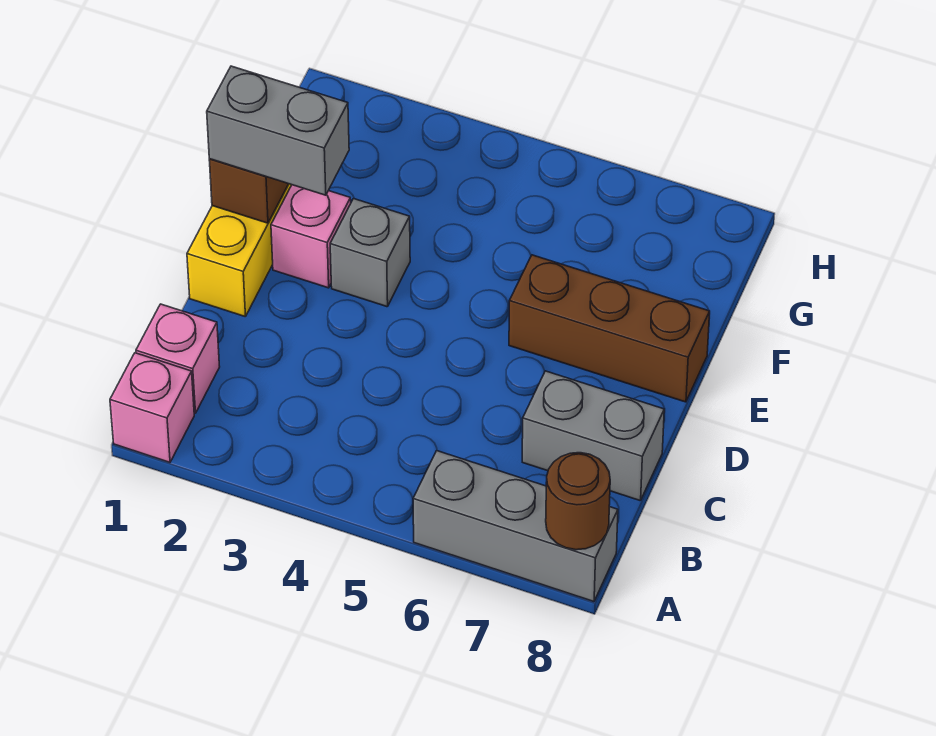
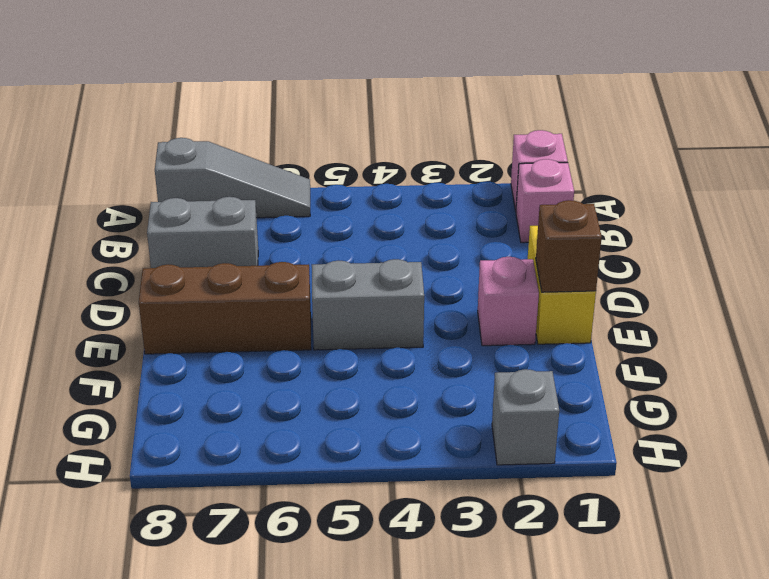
grey 1x3 brick [413,451,618,602] -> grey 1x3 slope [155,138,310,218]
brown 1x1 round brick [546,453,610,550] -> none
grey 1x2 brick [207,66,349,195] -> grey 1x2 brick moved to [312,259,424,350]
grey 1x1 brick [330,199,410,307] -> grey 1x1 brick moved to [492,369,559,465]

